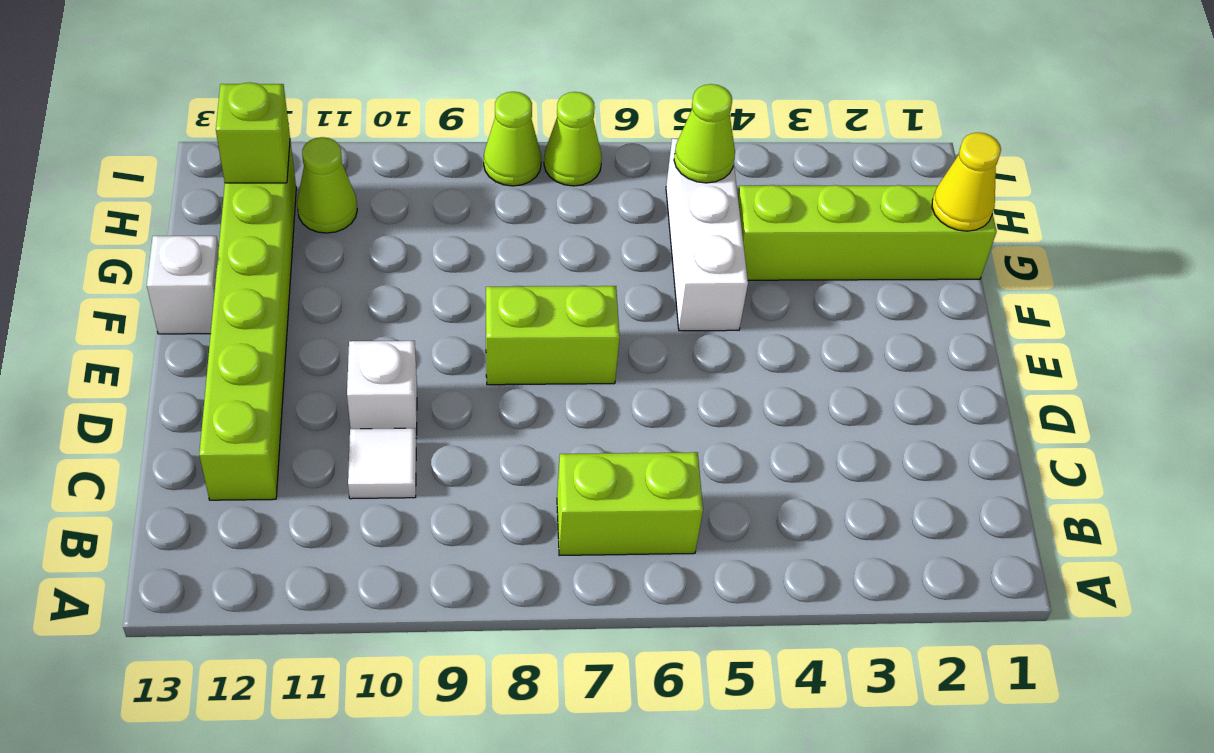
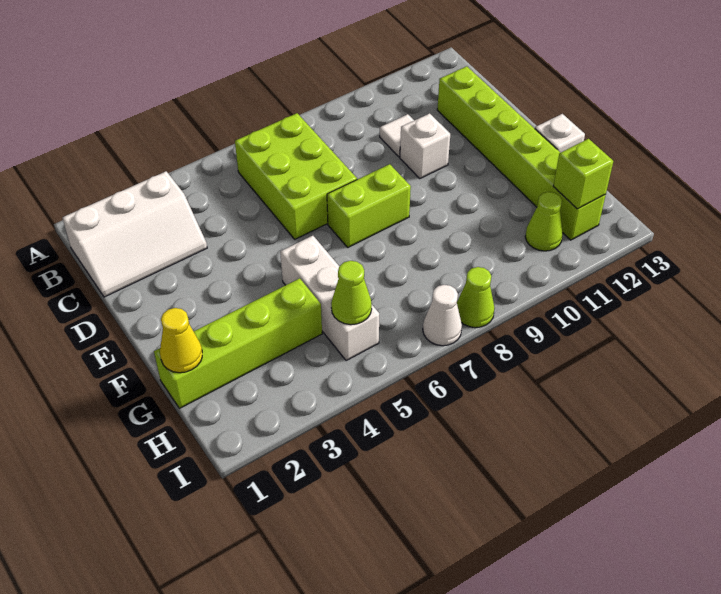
none -> white 2x3 slope [62,171,207,297]
lime 1x2 brick [557,452,703,556] -> lime 2x3 brick [235,113,357,239]
lime 1x1 cone [544,92,602,186] -> white 1x1 cone [423,285,462,346]

